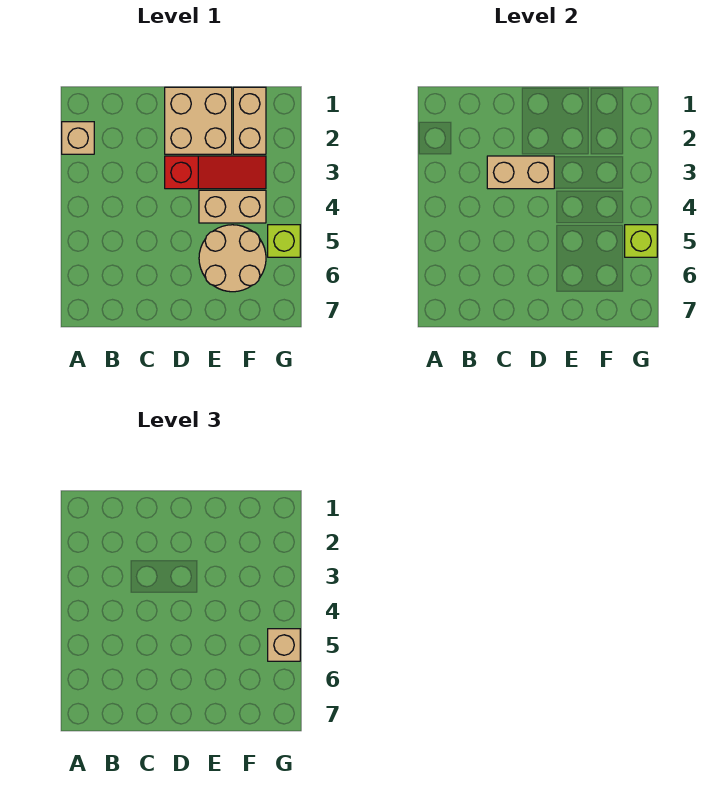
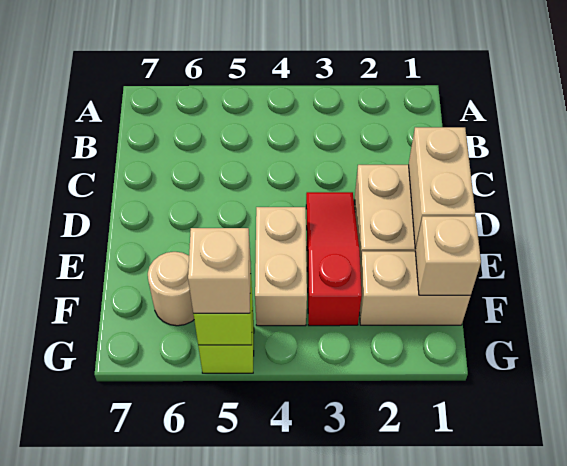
tan 1x1 brick [62,122,94,154] -> tan 1x1 brick moved to [415,216,481,296]
tan 1x2 brick [487,156,554,189] -> tan 1x2 brick moved to [409,127,475,249]
red 1x3 slope [165,156,266,189] -> red 1x3 slope turned to [306,192,362,326]
tan 2x2 round brick [199,225,266,292] -> tan 1x1 round brick [148,252,194,326]

